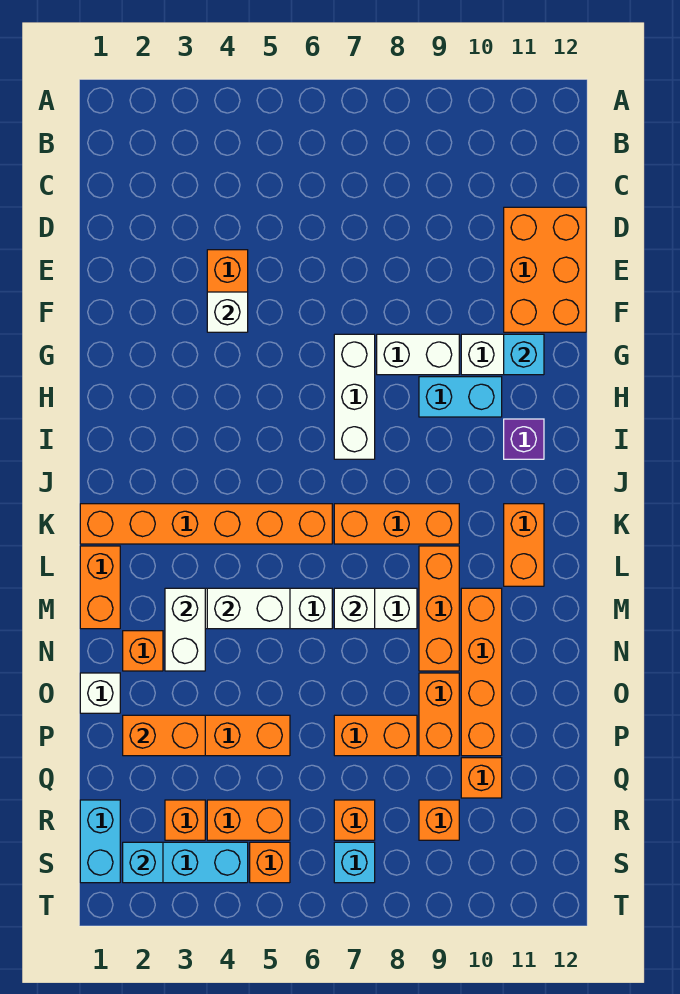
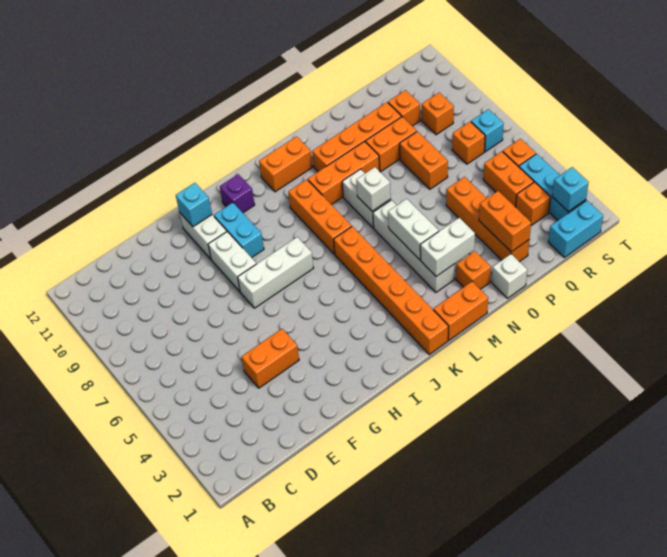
orange 2x3 brick [504,207,586,332] -> none
white 1x1 brick [207,292,248,332] -> none

